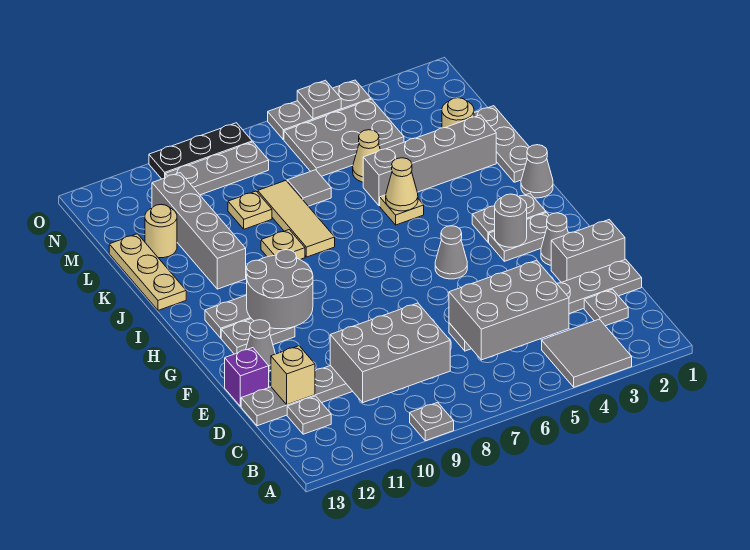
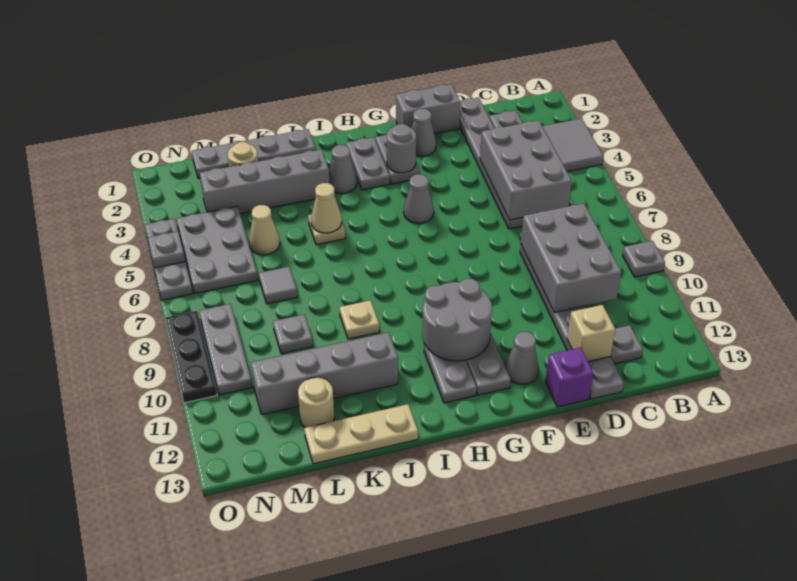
grey 1x2 brick [551,220,625,282] -> grey 1x2 brick turned to [396,84,460,134]
grey 1x1 cone [521,145,553,198] -> grey 1x1 cone moved to [329,145,357,193]
grey 1x3 plate [474,106,529,182] -> grey 1x4 plate [192,129,315,178]
tan 1x3 tile [258,181,335,257] -> none
grey 1x4 brick [363,115,496,206] -> grey 1x4 brick turned to [200,150,329,214]
tan 1x1 plate [228,191,272,229] -> grey 1x1 plate [273,314,313,354]

